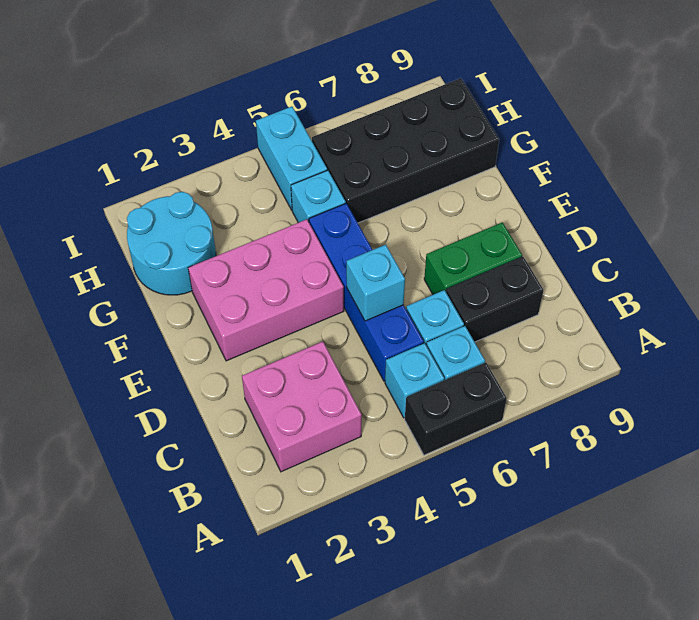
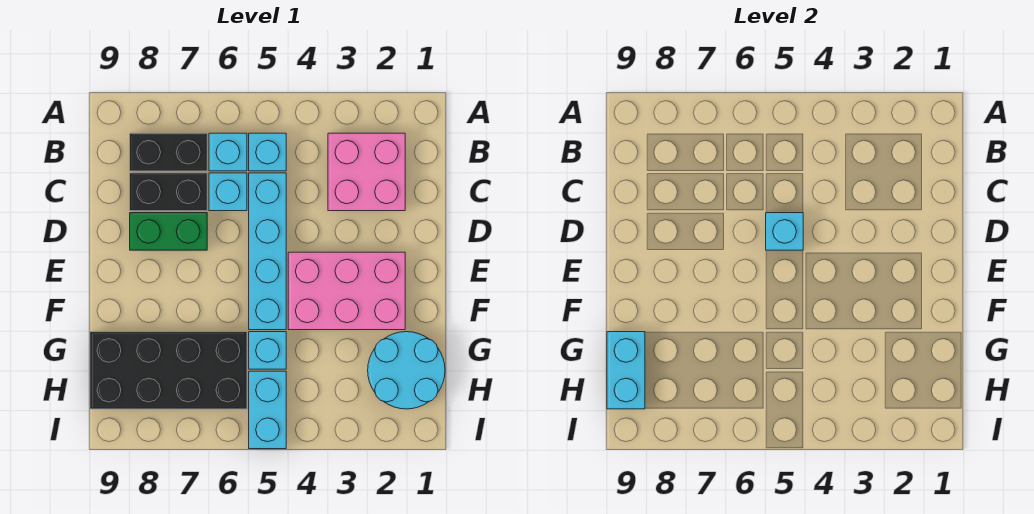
black 1x2 brick [405,363,507,455] -> black 1x2 brick moved to [130,133,207,171]
blue 1x4 brick [309,203,424,381] -> cyan 1x4 brick [249,173,286,330]
none -> cyan 1x2 brick [607,332,645,409]

